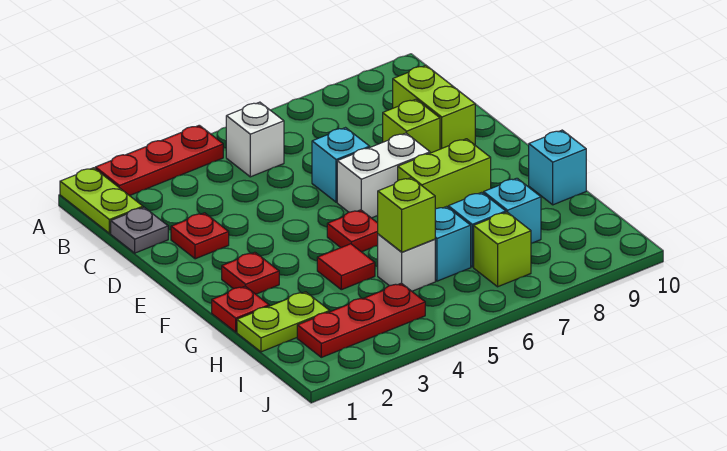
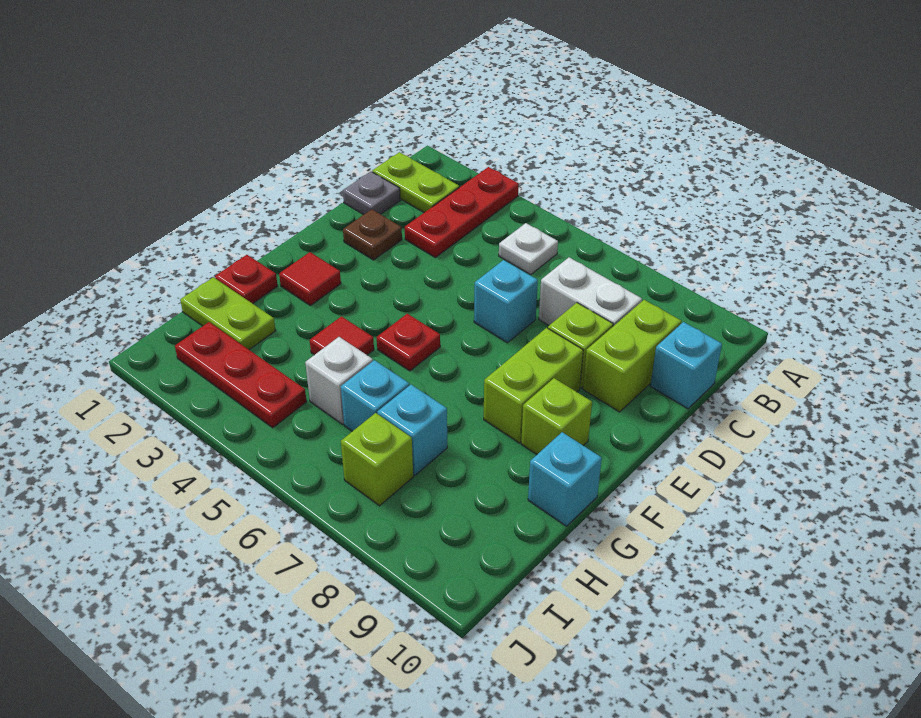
lime 1x2 plate [60,168,143,233] -> lime 1x2 plate turned to [372,152,459,213]
red 1x3 plate [95,125,223,196] -> red 1x3 plate turned to [405,167,519,257]
white 1x1 brick [226,102,284,177] -> white 1x1 plate [499,223,558,275]
red 1x1 plate [171,213,229,259] -> brown 1x1 plate [343,209,402,260]
white 1x2 brick [337,133,430,218] -> white 1x2 brick moved to [539,257,642,326]
red 1x1 plate [222,252,279,294] -> red 1x1 tile [279,252,341,305]
lime 1x2 brick [398,139,491,209] -> lime 1x2 brick turned to [484,328,583,443]
lime 1x1 brick [378,178,435,252] -> lime 1x1 brick moved to [521,378,592,454]
cyan 1x1 brick [484,178,541,243] -> cyan 1x1 brick moved to [650,322,722,409]

